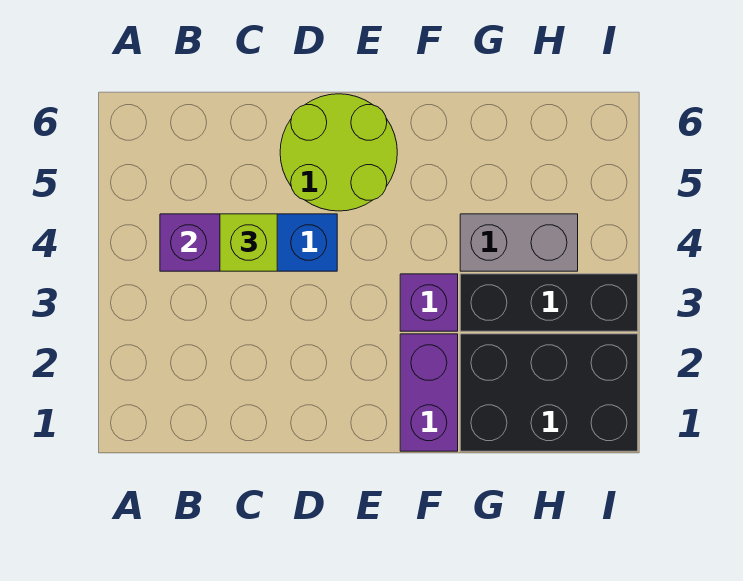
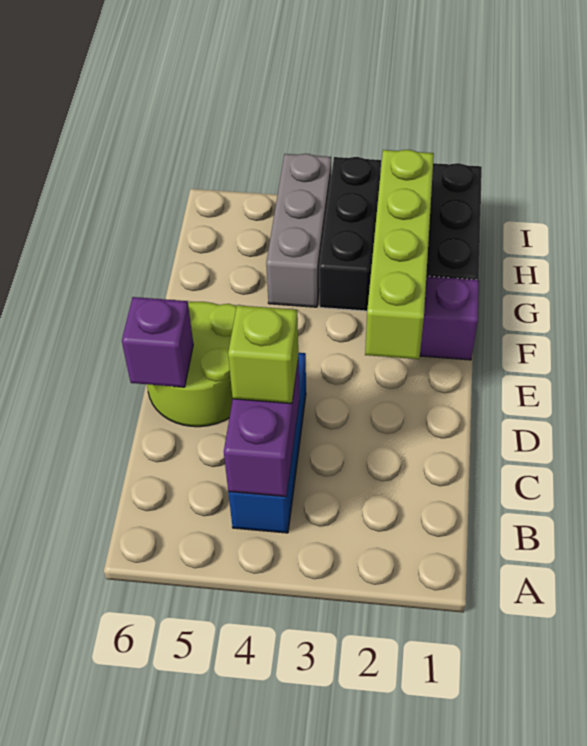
none -> lime 1x4 brick [365,150,434,359]
purple 1x1 brick [400,274,458,331] -> purple 1x1 brick moved to [122,297,193,387]
grey 1x2 brick [460,214,578,271] -> grey 1x3 brick [266,154,331,307]

